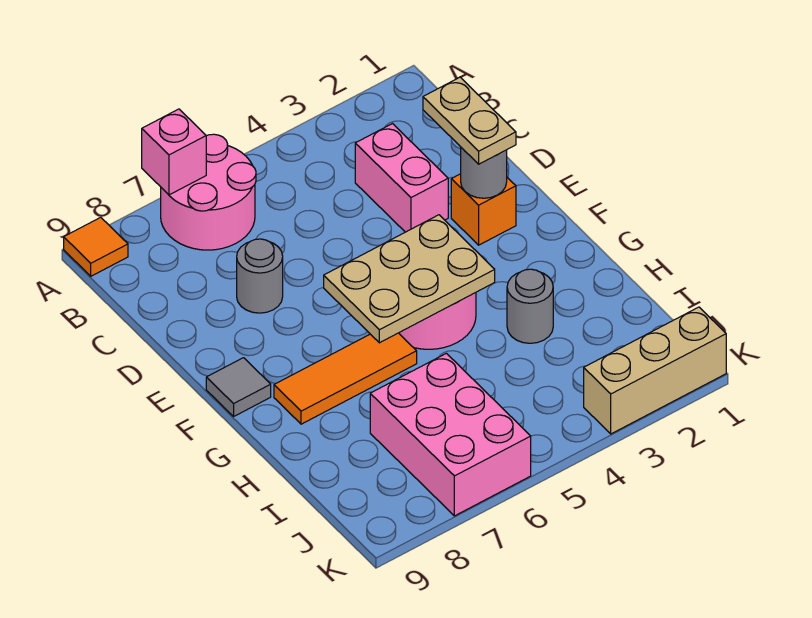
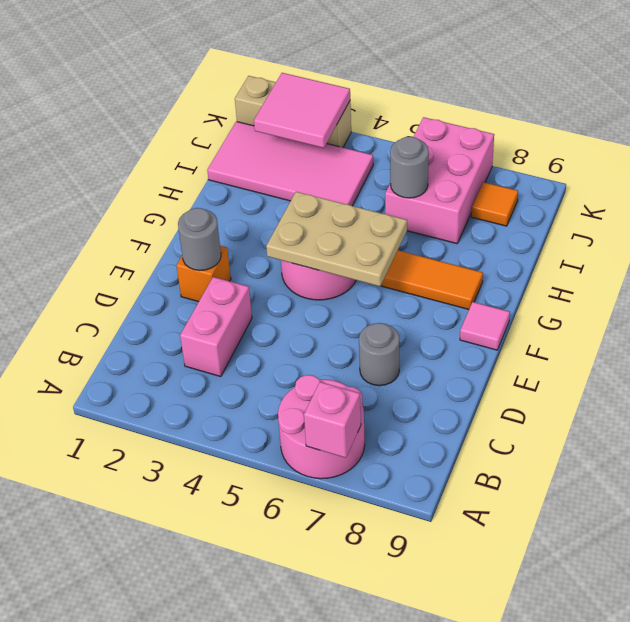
orange 1x1 tile [64,217,128,276] -> orange 1x1 tile moved to [471,182,518,226]
tan 1x2 plate [423,77,516,164] -> none
grey 1x1 tile [206,358,271,416] -> pink 1x1 tile [460,302,510,350]
grey 1x1 round brick [507,269,553,343] -> grey 1x1 round brick moved to [390,137,429,198]
none -> pink 2x4 tile [207,121,373,206]
none -> pink 2x2 tile [254,73,350,148]

